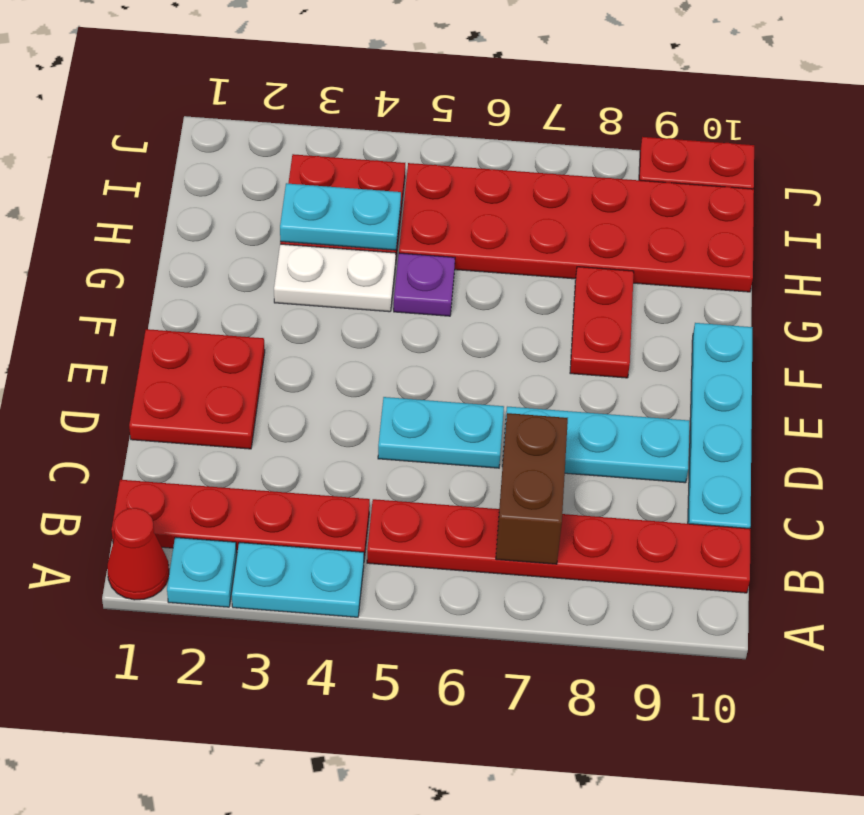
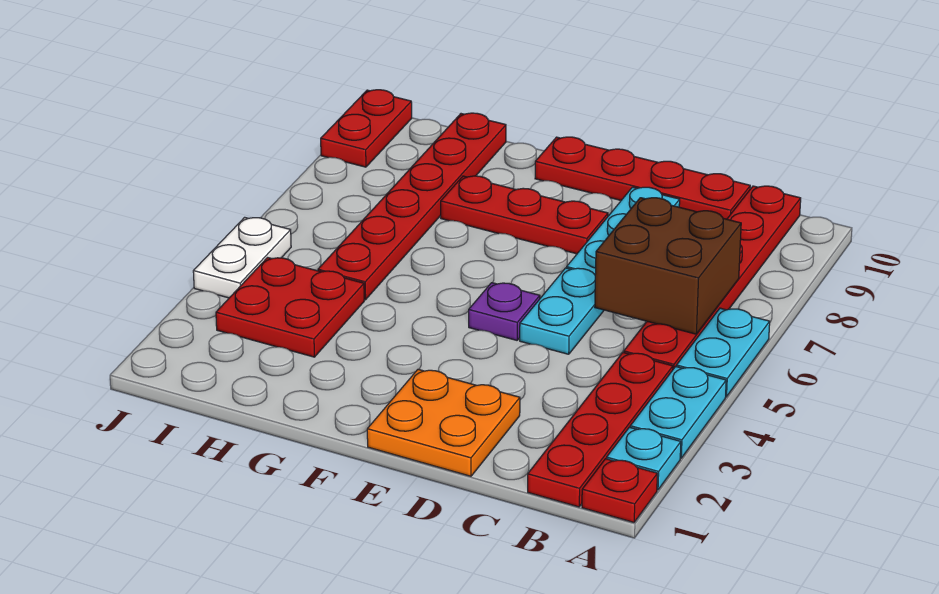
red 1x1 cone [107,508,169,600] -> red 1x1 plate [582,459,657,522]
brown 1x2 brick [496,413,568,564] -> brown 2x2 brick [595,198,741,334]
cyan 1x4 plate [688,323,753,529] -> red 1x4 plate [535,137,750,219]
red 2x2 plate [129,329,265,449] -> orange 2x2 plate [367,369,520,476]
red 1x2 plate [570,267,634,378] -> red 1x3 plate [441,176,608,254]
white 1x2 plate [274,244,396,312] -> white 1x2 plate moved to [193,217,291,298]
purple 1x1 plate [394,253,455,316] -> purple 1x1 plate moved to [469,283,540,340]
cyan 1x2 plate [280,183,401,250] -> cyan 1x2 plate moved to [677,308,770,397]
red 2x6 plate [399,163,754,292] -> red 1x6 plate [318,113,506,300]

